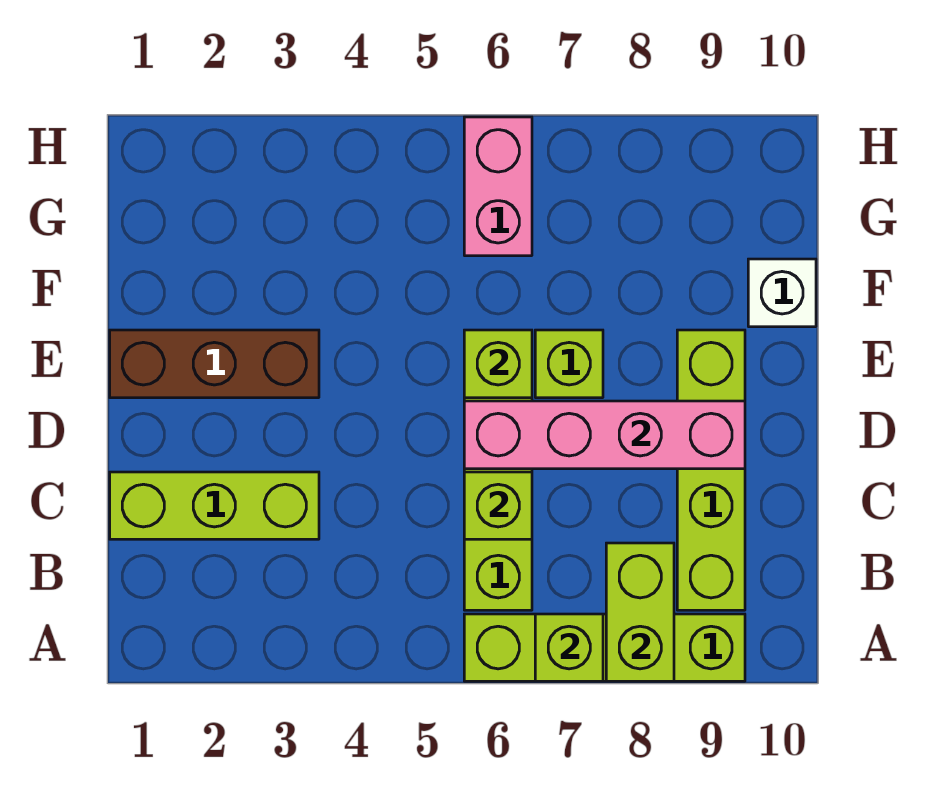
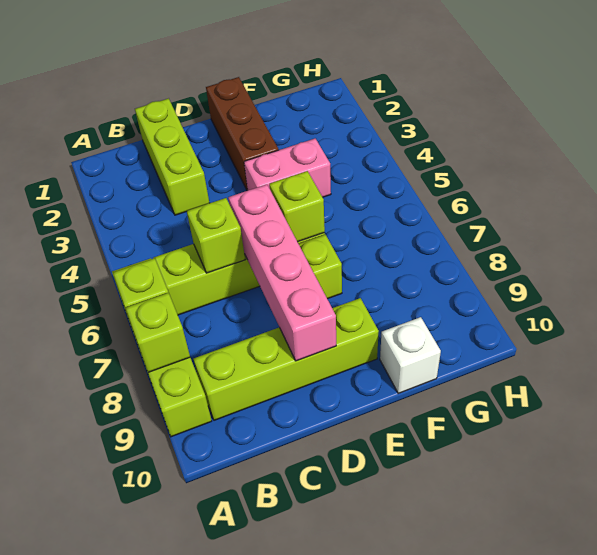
lime 1x2 brick [606,543,674,681] -> lime 1x1 brick [125,293,190,372]
pink 1x2 brick [464,117,532,256] -> pink 1x2 brick moved to [244,139,331,197]

